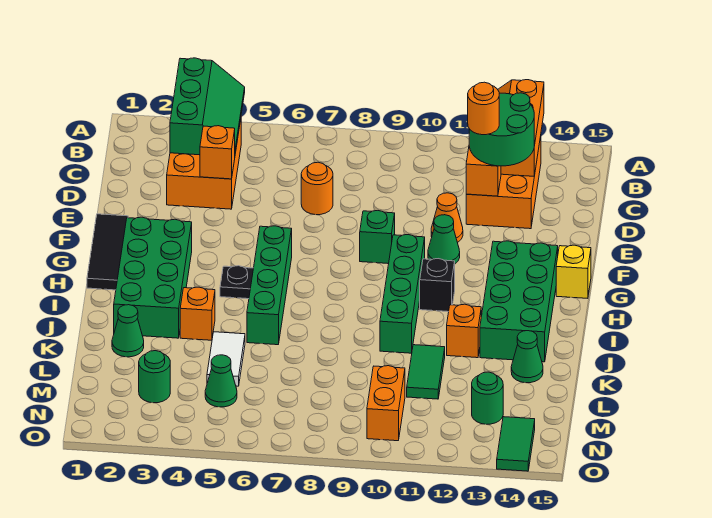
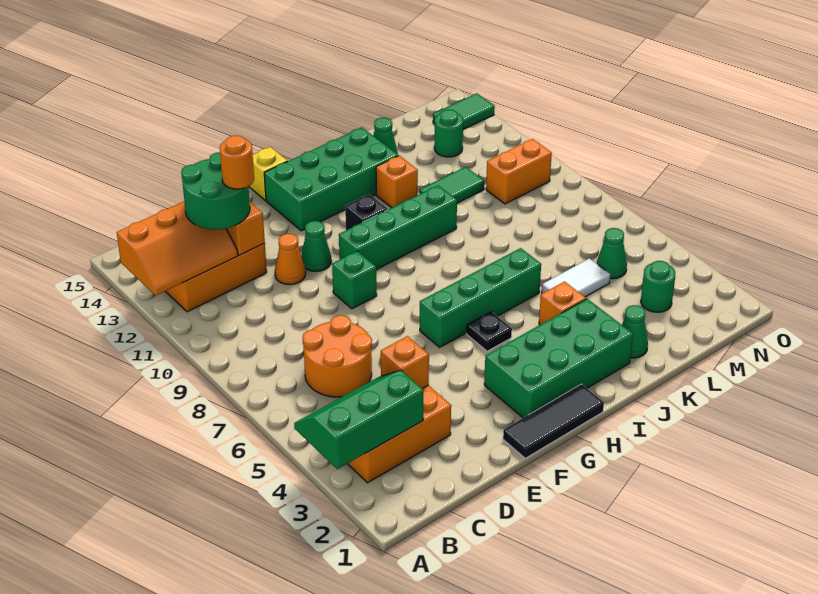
orange 1x1 round brick [301,162,333,215] -> orange 2x2 round brick [302,315,372,397]

